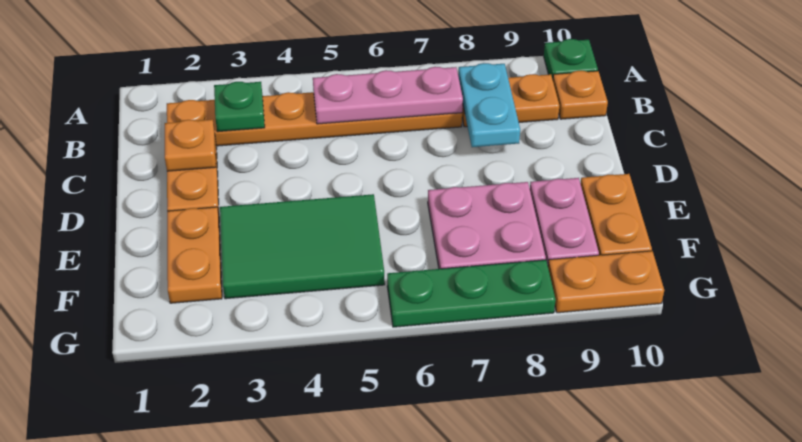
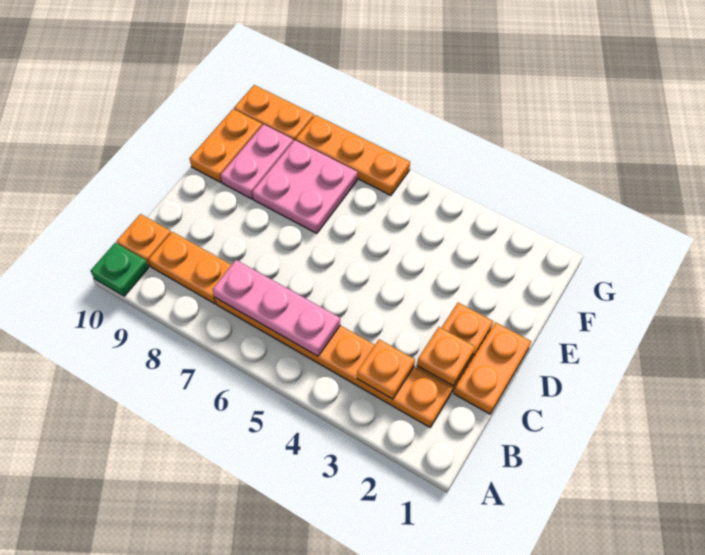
green 1x1 plate [214,82,265,132] -> orange 1x1 plate [357,339,415,399]
cyan 1x2 plate [458,63,520,147] -> none
orange 1x2 plate [167,207,222,303] -> orange 1x2 plate moved to [454,322,531,414]
green 2x3 tile [220,194,385,299] -> none
green 1x3 plate [387,260,556,327] -> orange 1x3 plate [296,115,410,195]

